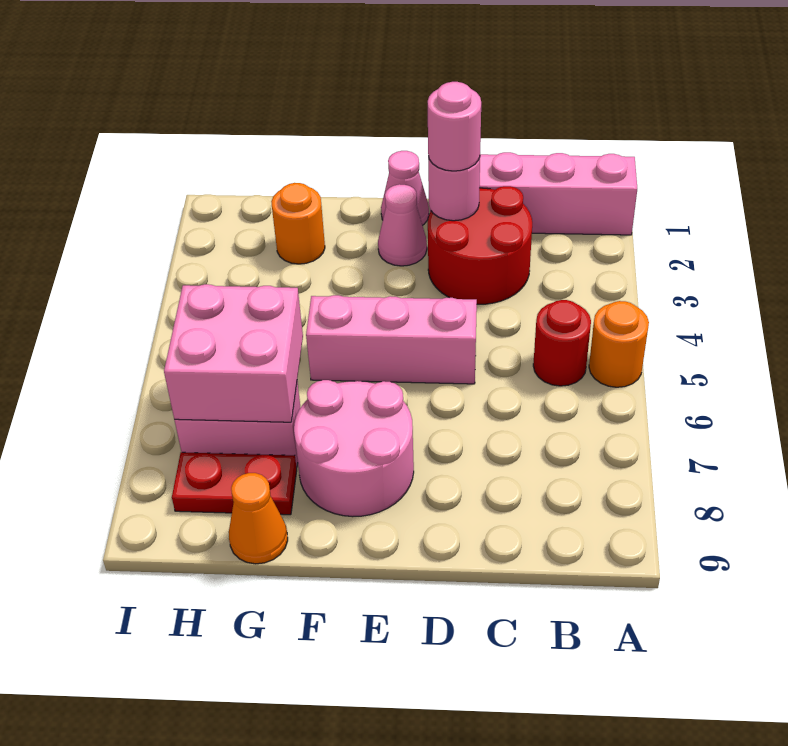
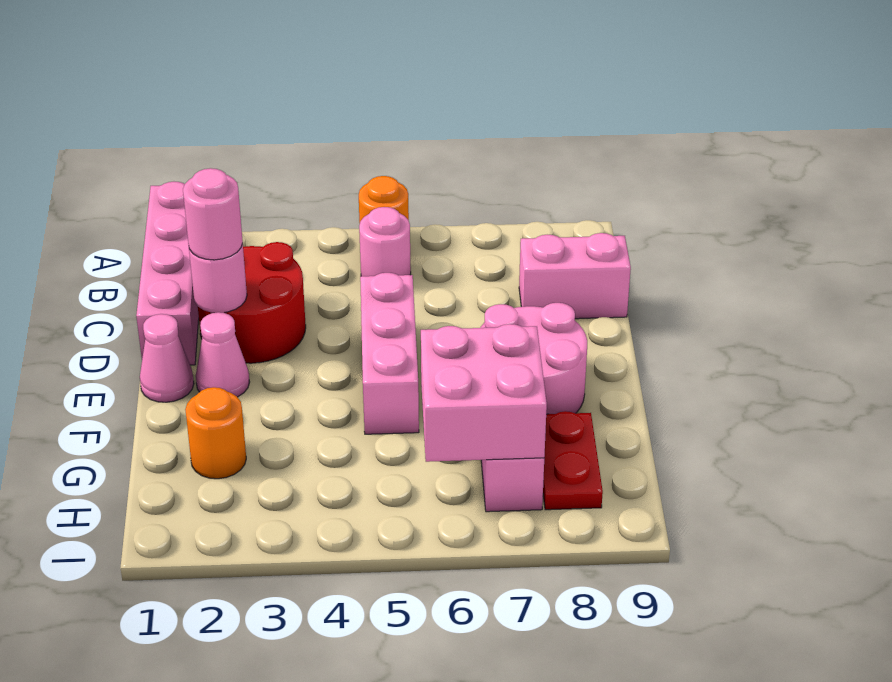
red 1x1 round brick [533,300,591,386] -> pink 1x1 round brick [359,207,411,276]
none -> pink 1x2 brick [519,233,631,319]
orange 1x1 cone [229,473,288,564] -> none

